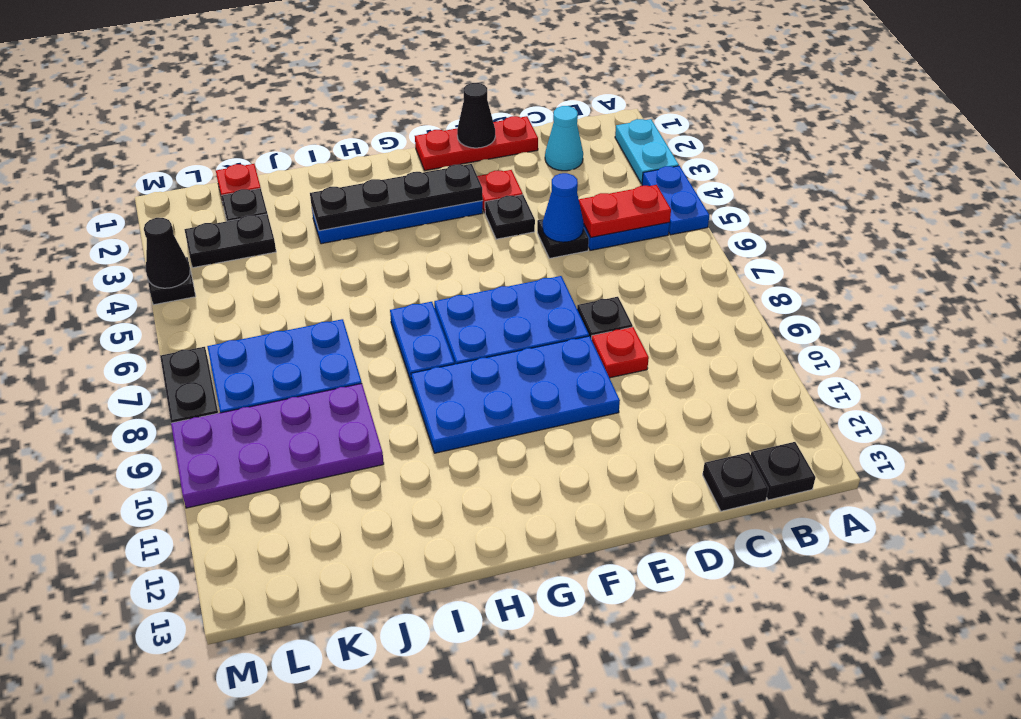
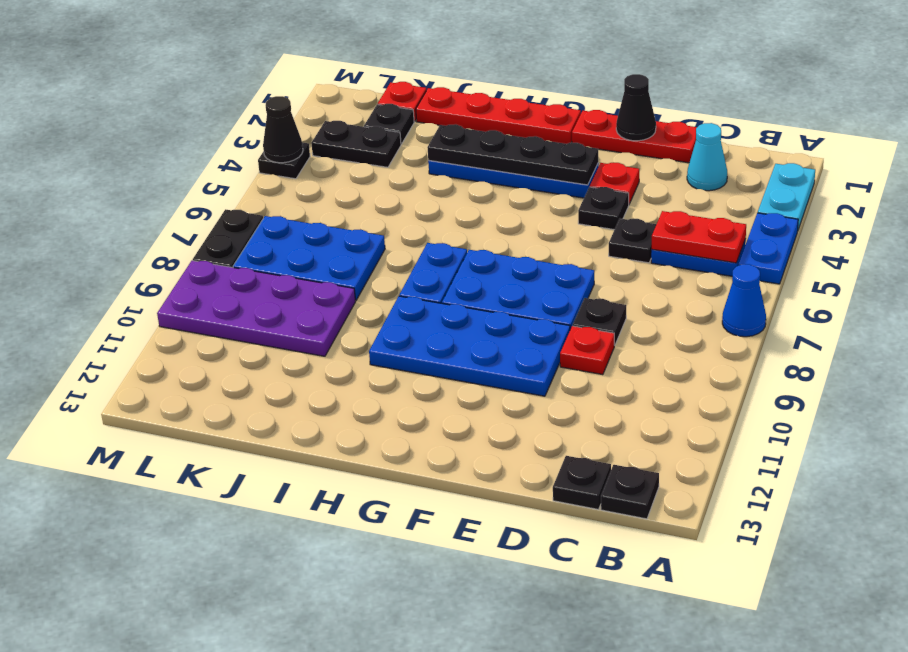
blue 1x1 cone [543,173,584,242] -> blue 1x1 cone moved to [722,264,766,337]
none -> red 1x4 plate [416,87,581,144]

